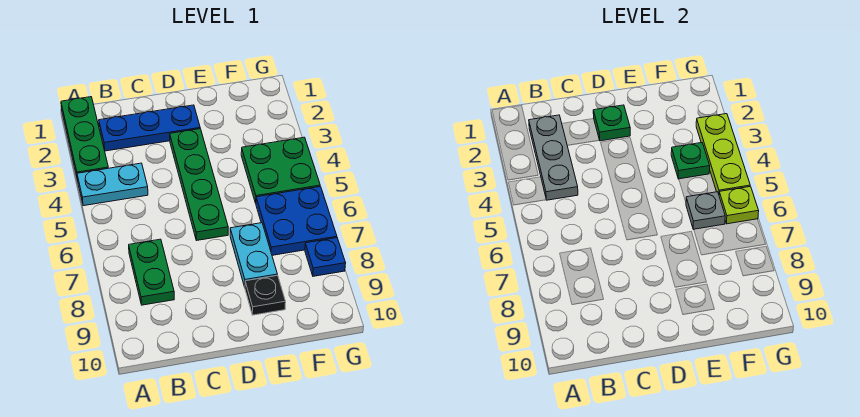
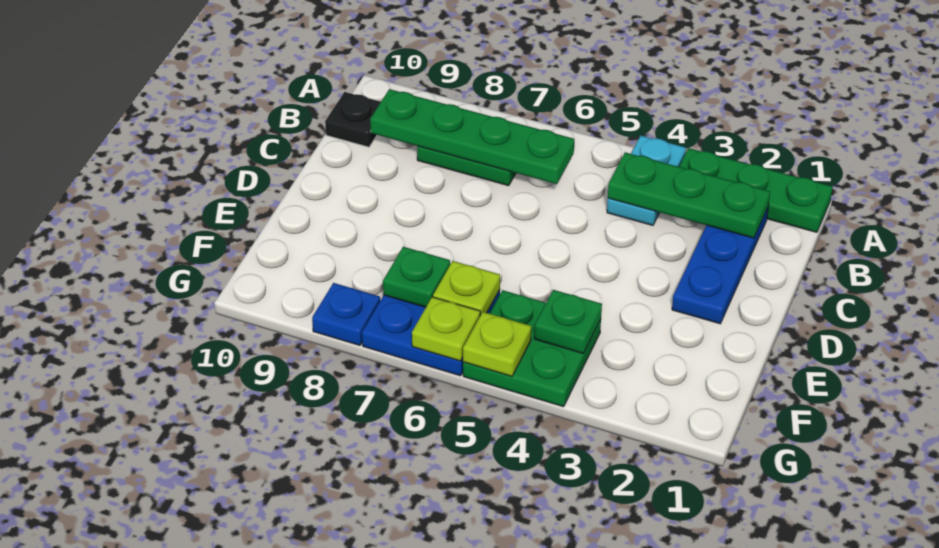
grey 1x3 plate [529,115,578,200] -> green 1x3 plate [608,152,770,238]
green 1x1 plate [593,105,630,141] -> green 1x1 plate moved to [383,247,450,307]
green 1x4 plate [170,129,228,241] -> green 1x4 plate moved to [370,89,574,184]
cyan 1x2 plate [230,223,277,287] -> none
black 1x1 plate [245,275,286,315] -> black 1x1 plate moved to [325,92,381,147]
grey 1x1 plate [686,192,725,229] -> lime 1x1 plate [433,261,500,316]
lime 1x3 plate [696,114,750,194] -> lime 1x1 plate [463,312,531,376]

